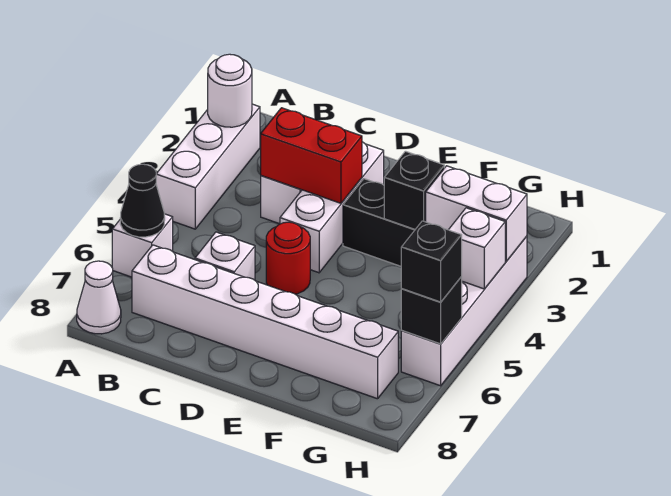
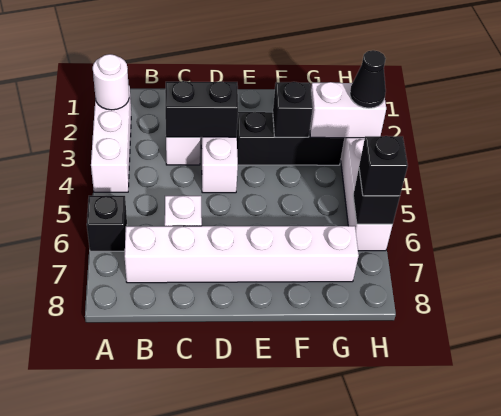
white 1x1 brick [112,214,173,277] -> black 1x1 brick [87,196,127,251]
black 1x1 cone [120,164,165,237] -> black 1x1 cone moved to [350,50,386,108]
white 1x1 cone [77,261,121,334] -> none
red 1x2 brick [261,108,362,203] -> black 1x2 brick [165,81,238,137]
red 1x1 round brick [266,222,310,294] -> none
white 1x1 brick [449,208,505,289] -> none

